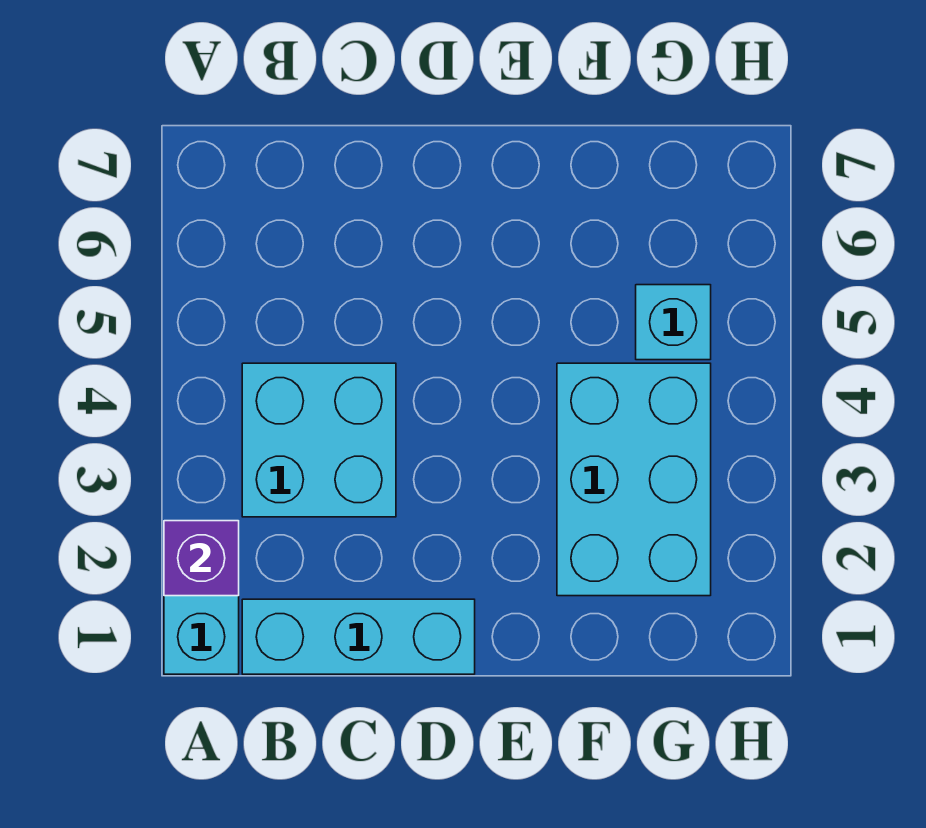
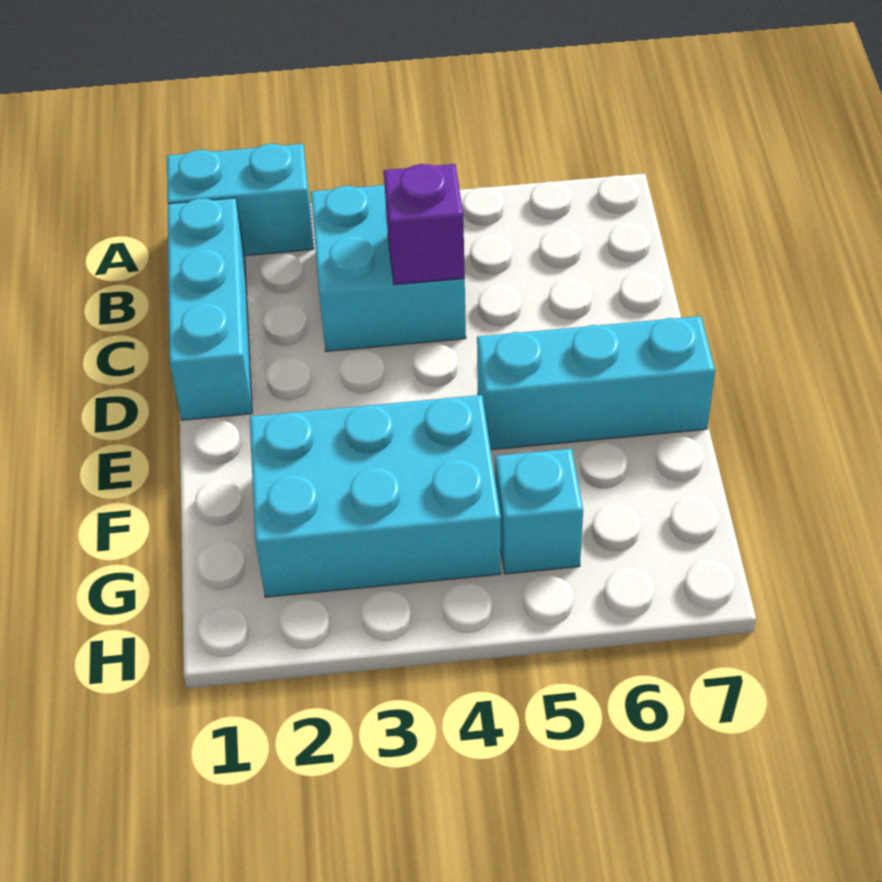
purple 1x1 brick [164,521,239,596] -> purple 1x1 brick moved to [384,164,465,285]
none -> cyan 1x3 brick [477,316,715,450]

